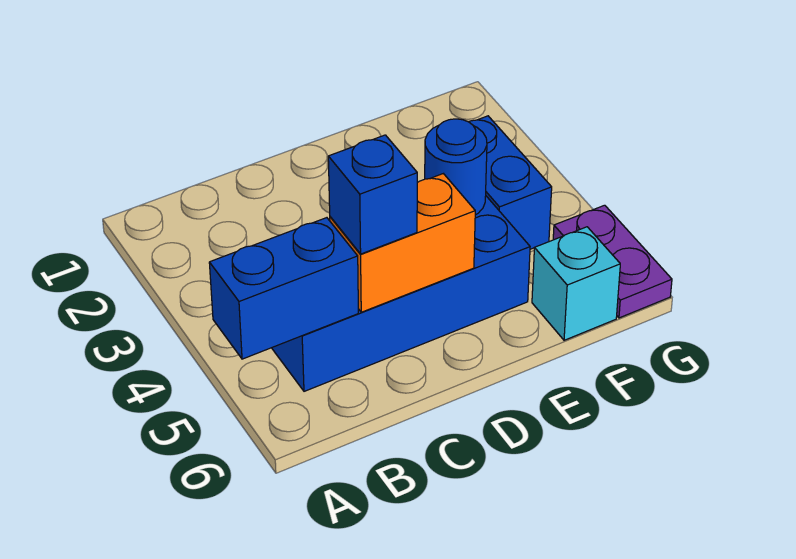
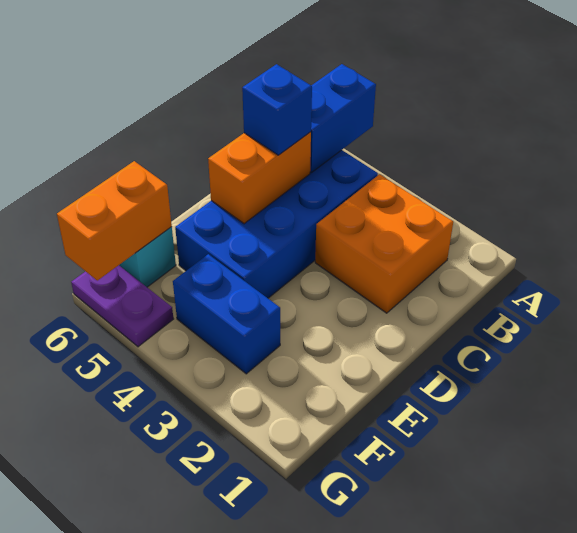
none -> orange 2x2 brick [315,174,453,313]
blue 1x1 round brick [425,119,487,215] -> none
none -> orange 1x2 brick [57,161,172,280]

